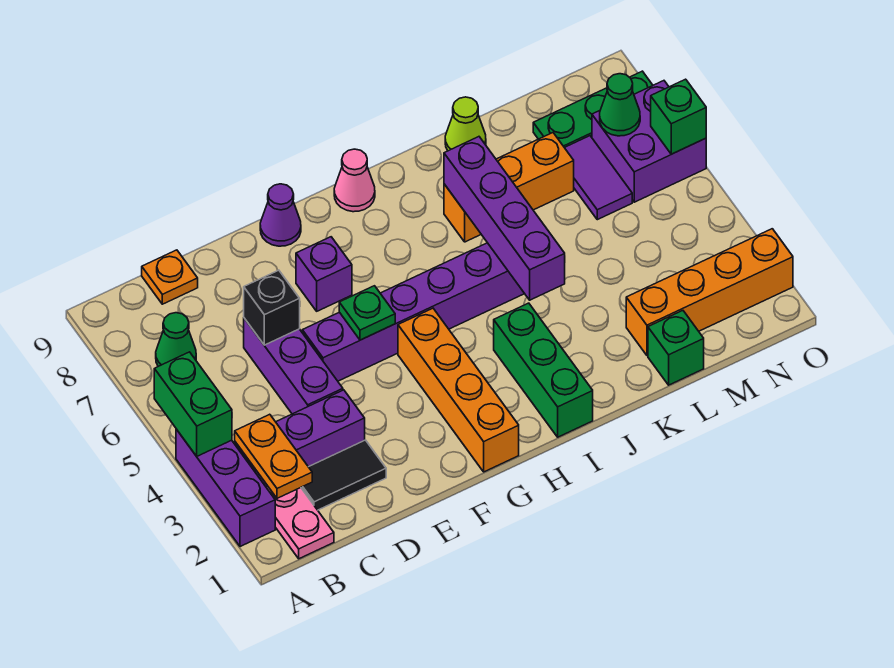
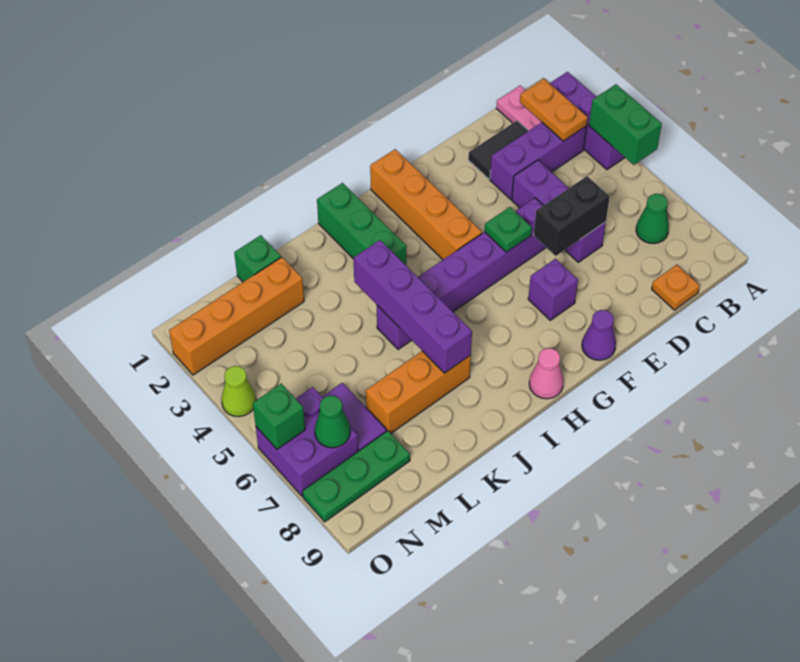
black 1x1 brick [244,270,300,345] -> black 1x2 brick [534,176,610,256]
lime 1x1 cone [445,97,486,151] -> lime 1x1 cone moved to [221,366,256,417]

